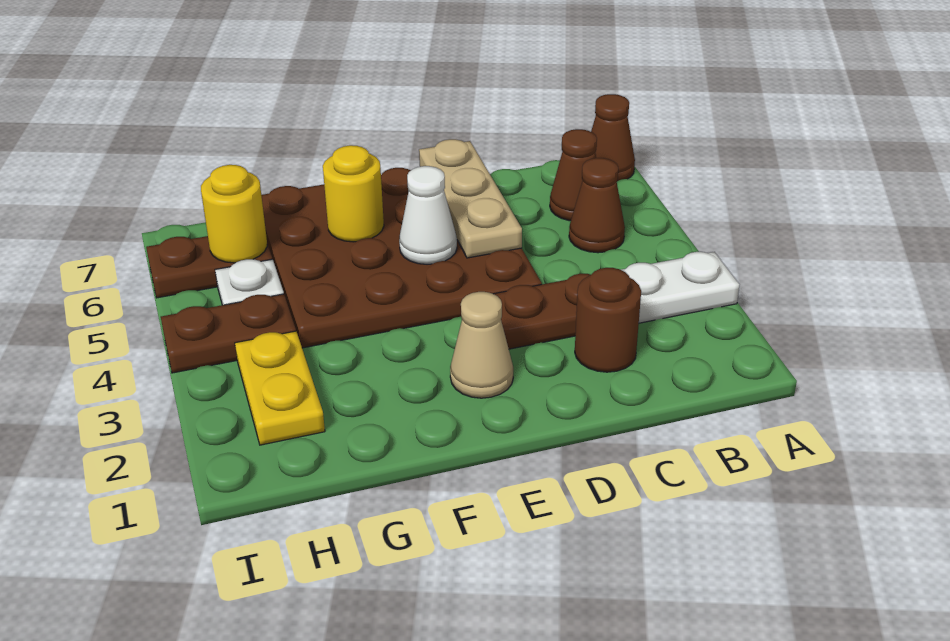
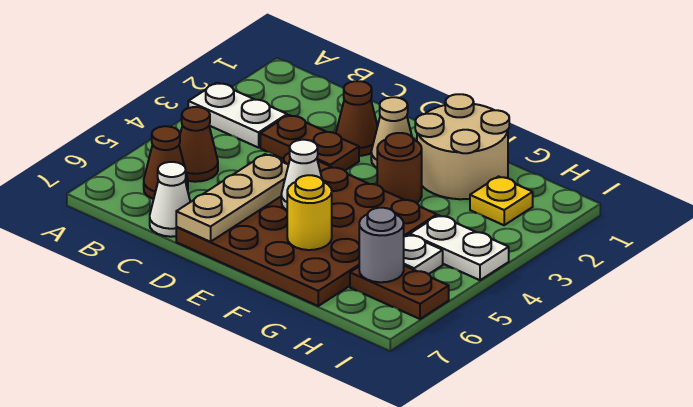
brown 1x1 cone [591,94,635,181] -> brown 1x1 cone moved to [336,81,378,156]
brown 1x1 round brick [575,268,641,372] -> brown 1x1 round brick moved to [377,133,422,203]
none -> white 1x1 cone [150,162,190,237]
none -> tan 2x2 round brick [415,94,509,199]
yellow 1x2 plate [235,331,325,445] -> yellow 1x1 plate [470,176,533,225]
brown 1x2 plate [161,294,296,373] -> white 1x2 plate [410,215,509,280]
yellow 1x1 round brick [201,165,267,263] -> grey 1x1 round brick [359,208,404,282]

